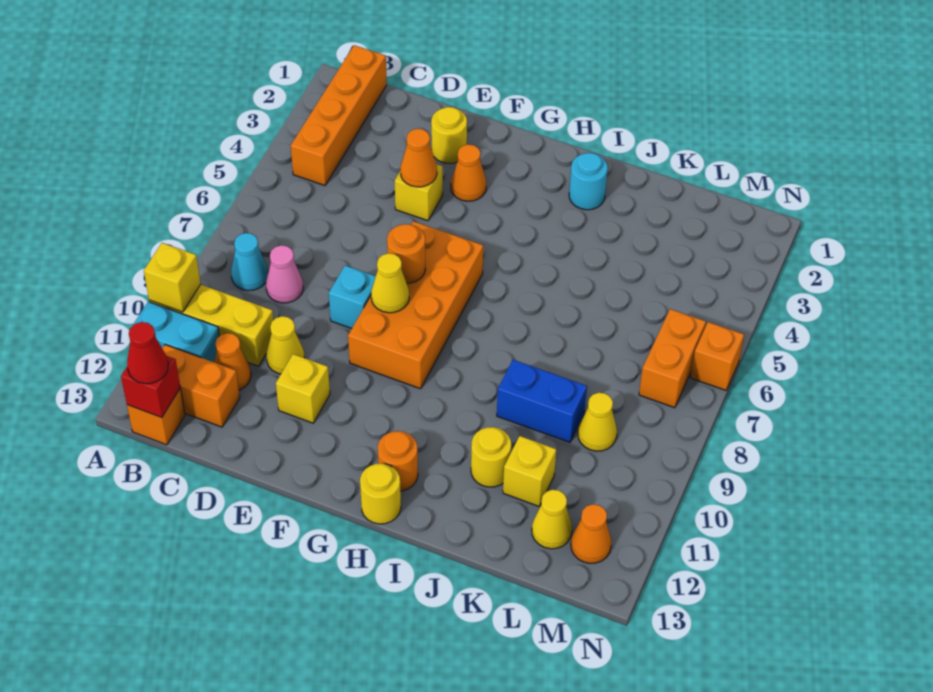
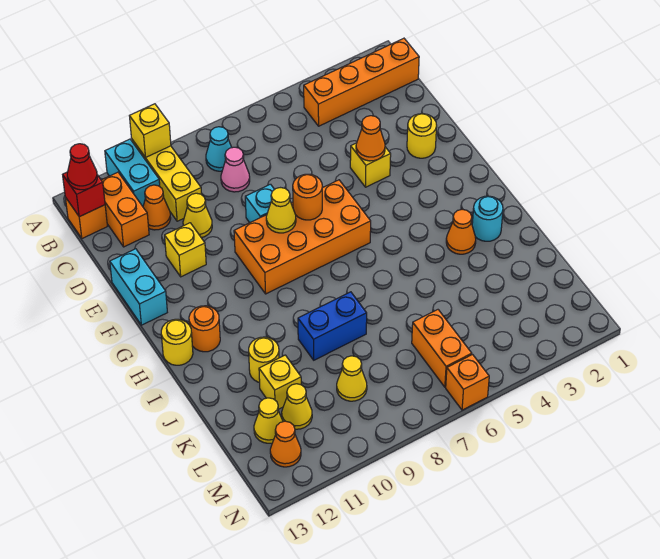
none -> cyan 1x2 brick [110,249,167,325]
orange 1x1 cone [451,145,486,201] -> orange 1x1 cone moved to [446,209,476,254]
blue 1x2 brick [497,360,587,442] -> blue 1x2 brick turned to [298,292,367,360]
none -> yellow 1x1 cone [282,384,312,429]
orange 1x2 brick [639,309,706,408] -> orange 1x2 brick turned to [412,310,472,387]

